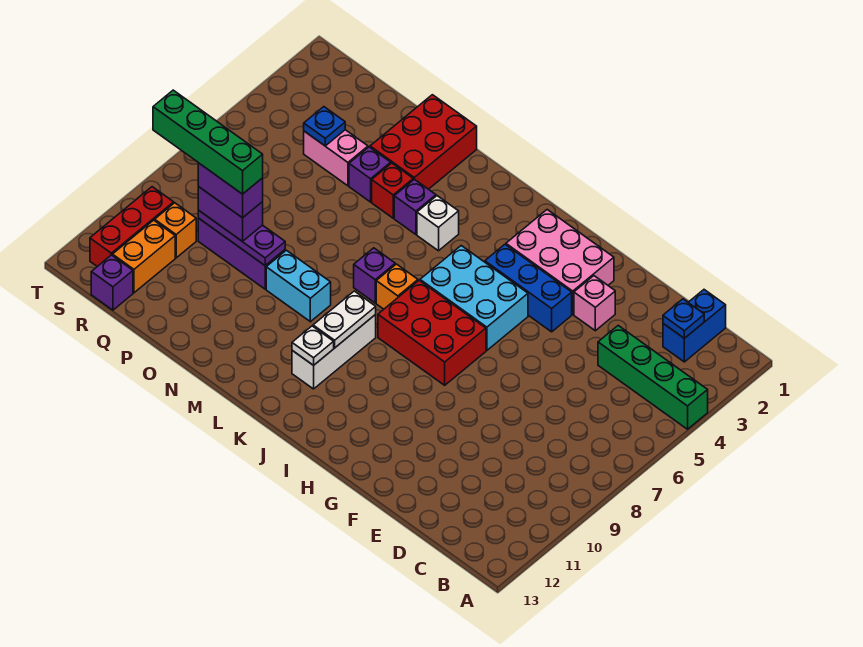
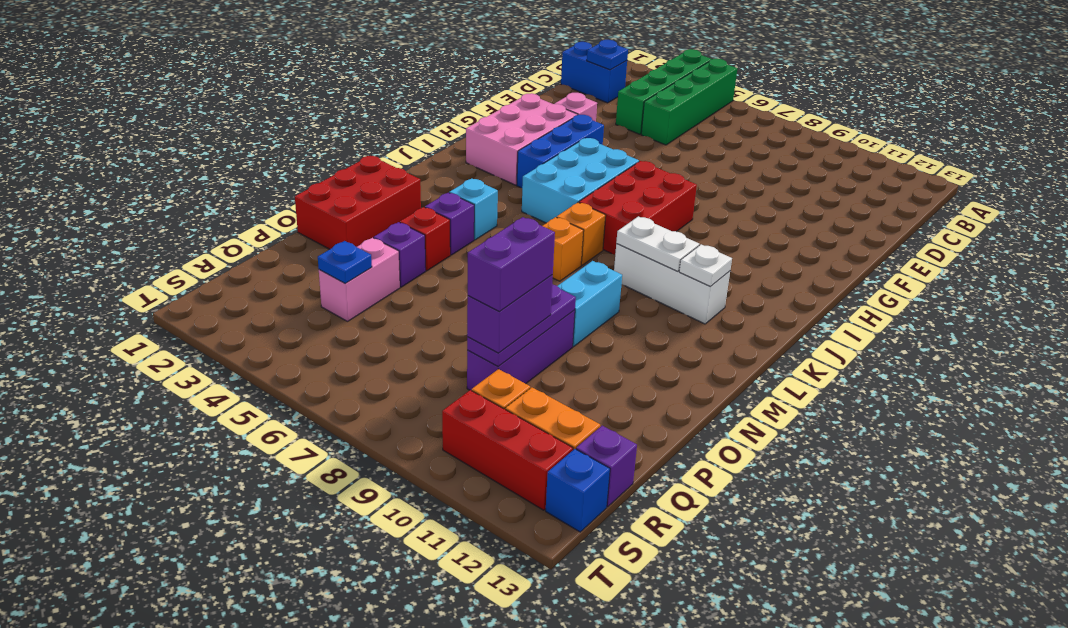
white 1x1 brick [417,196,459,251] -> cyan 1x1 brick [449,179,498,240]
purple 1x1 brick [354,248,395,303] -> orange 1x1 brick [543,217,584,281]
red 2x3 brick [370,95,477,189] -> red 2x3 brick turned to [295,156,421,249]
green 1x4 brick [153,90,263,194] -> green 1x4 brick moved to [641,59,737,145]
none -> blue 1x1 brick [546,449,610,532]

